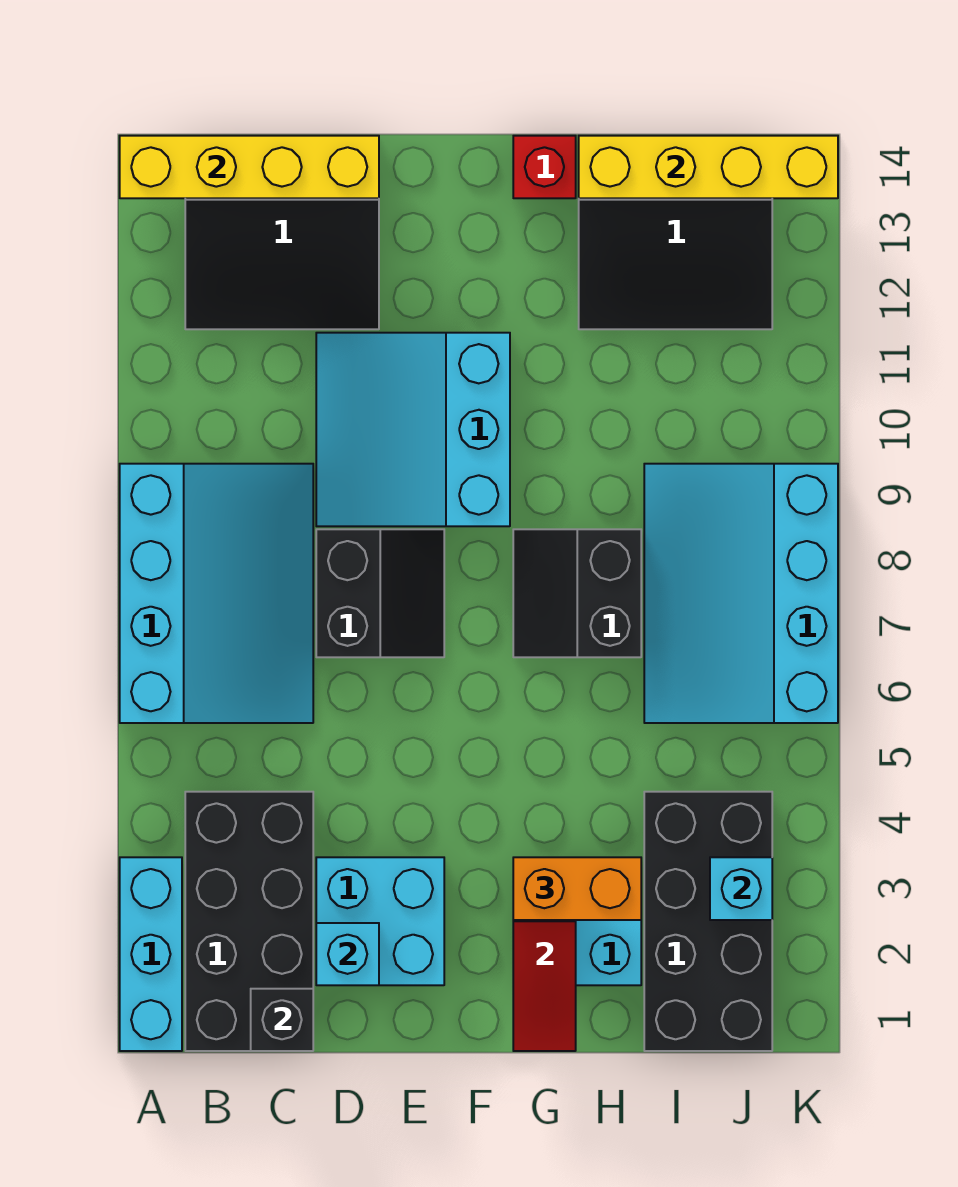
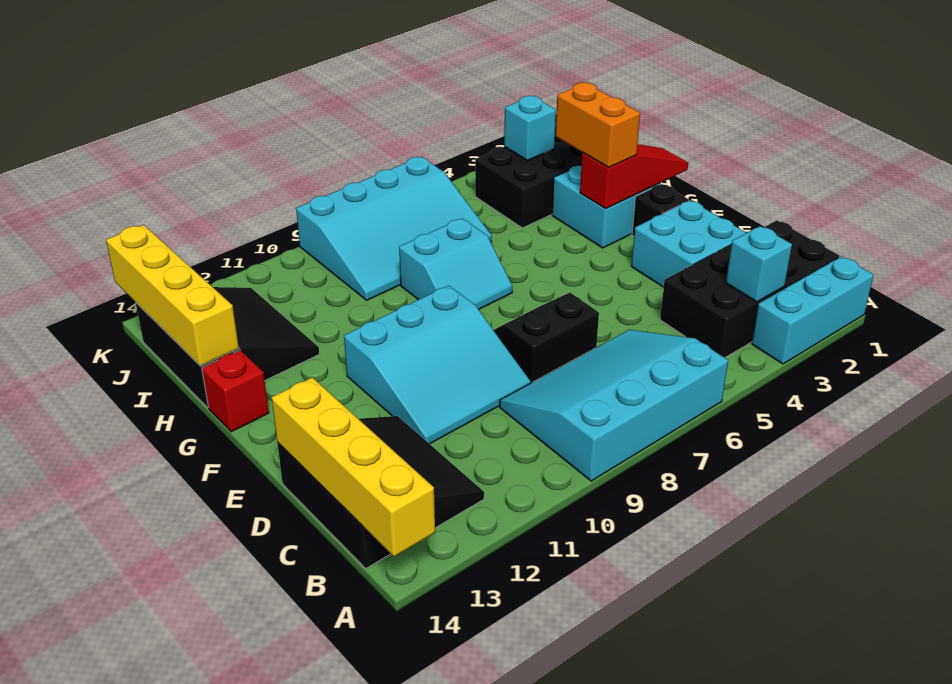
black 1x1 brick [251,989,313,1051] -> black 1x1 brick moved to [632,184,689,236]
cyan 1x1 brick [316,923,379,985] -> cyan 1x1 brick moved to [726,226,792,302]
black 2x2 slope [513,529,641,657] -> cyan 2x2 slope [399,218,512,309]

